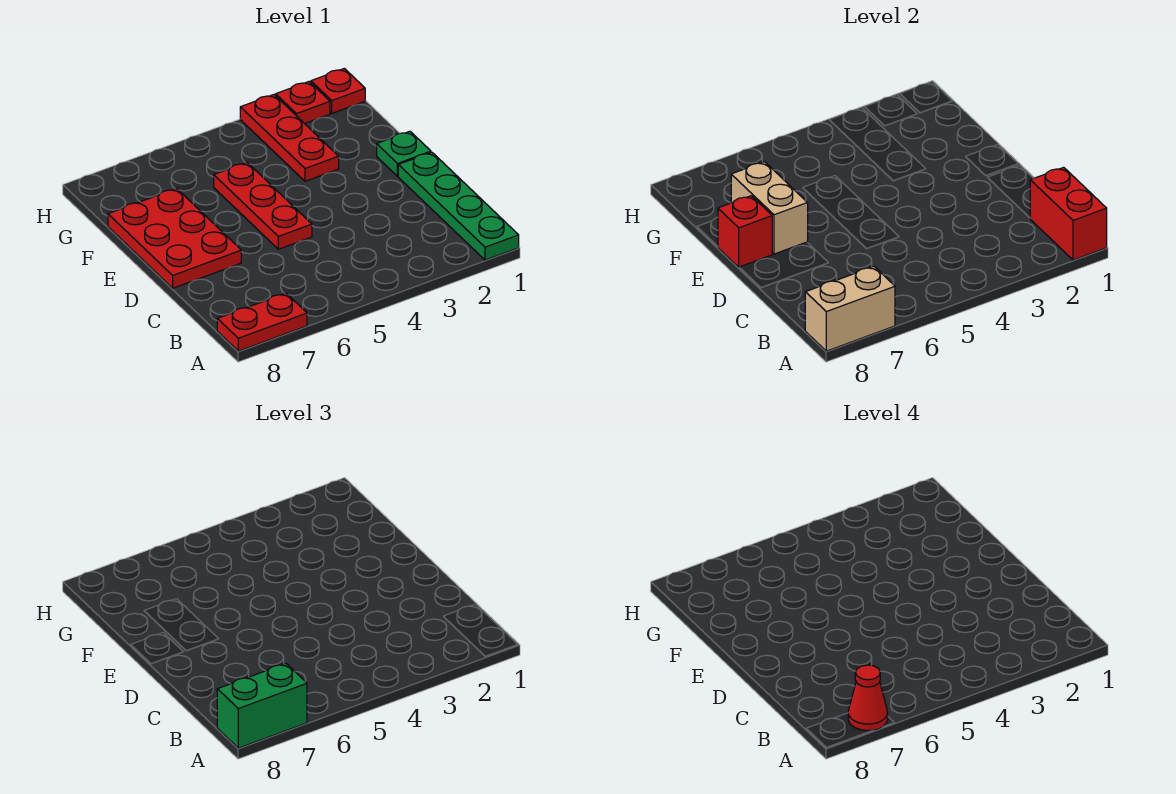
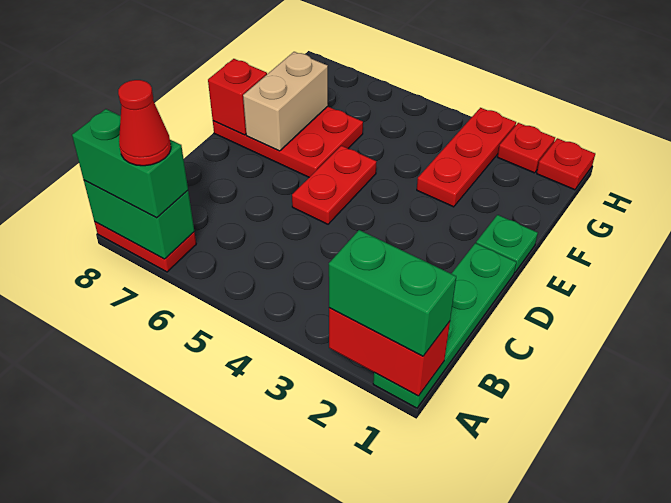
red 1x2 brick [1030,167,1107,260] -> red 1x2 brick turned to [329,308,450,396]
none -> green 1x2 brick [329,230,456,356]
tan 1x2 brick [805,267,895,351] -> green 1x2 brick [84,180,194,259]
red 1x3 plate [214,163,312,249] -> red 1x2 plate [292,146,376,224]
red 2x3 plate [108,188,241,288] -> red 2x3 plate turned to [213,106,363,177]

